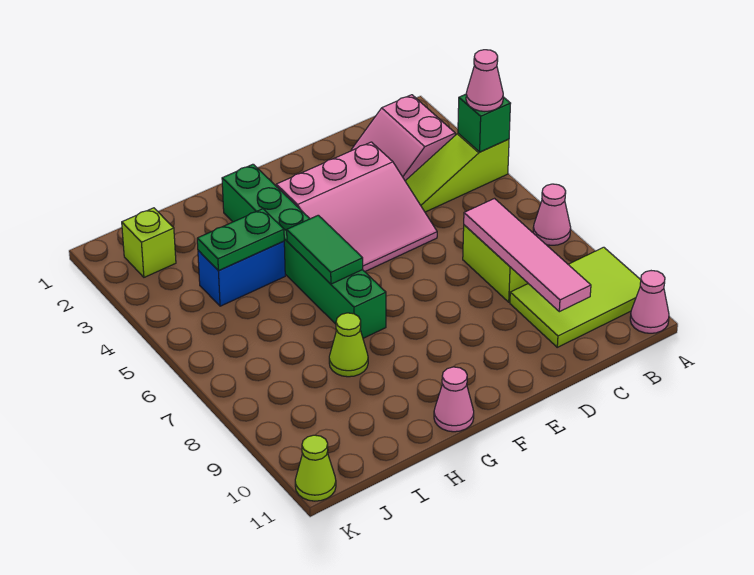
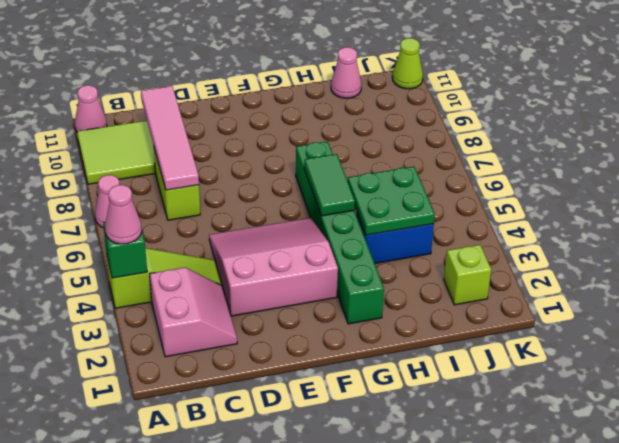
pink 1x1 cone [434,367,474,432] -> pink 1x1 cone moved to [331,47,362,98]
green 1x2 plate [197,209,284,271] -> green 2x2 plate [348,167,435,235]
lime 1x1 cone [329,313,368,377] -> none

